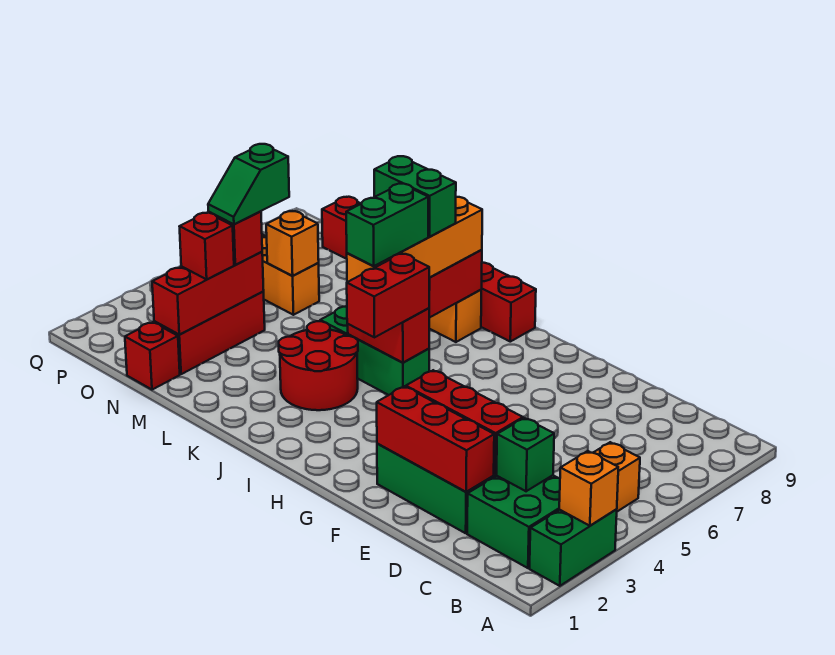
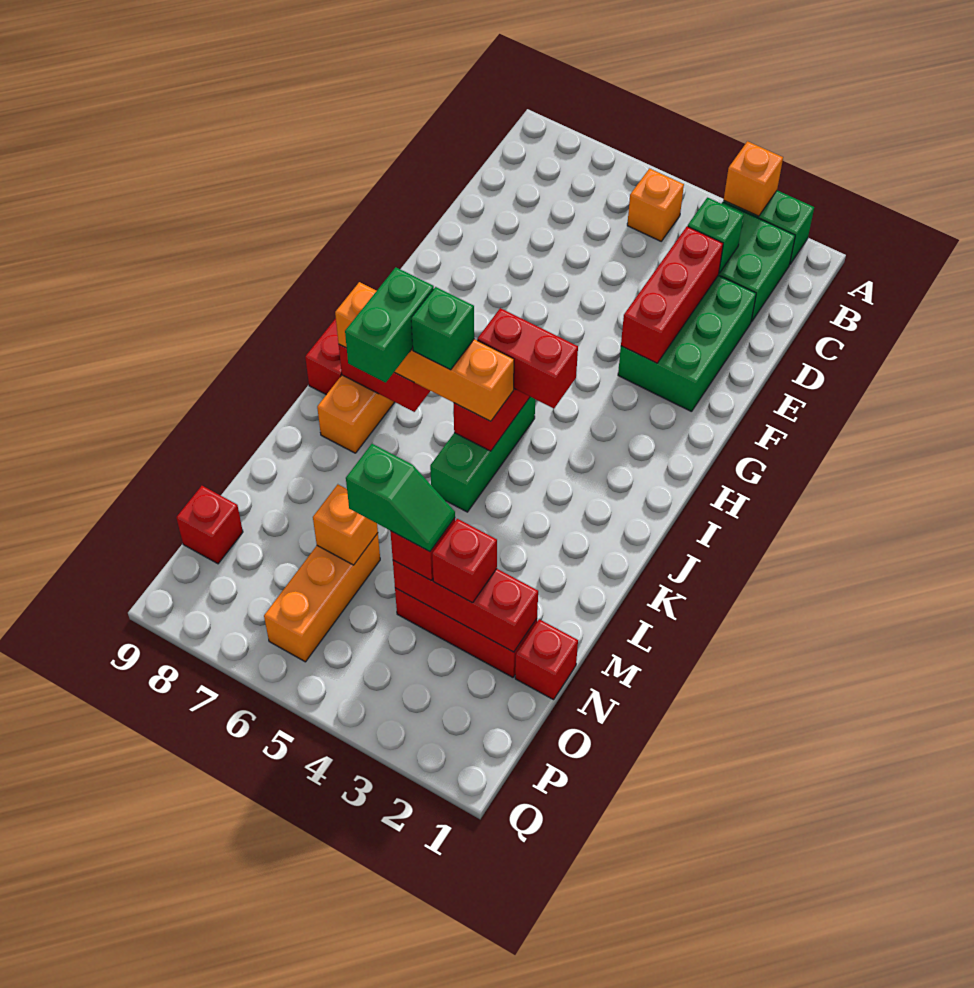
red 1x3 brick [377,386,494,492] -> none
red 2x2 round brick [279,321,358,410] -> none
green 1x2 brick [346,184,428,266] -> green 1x1 brick [411,287,474,370]

